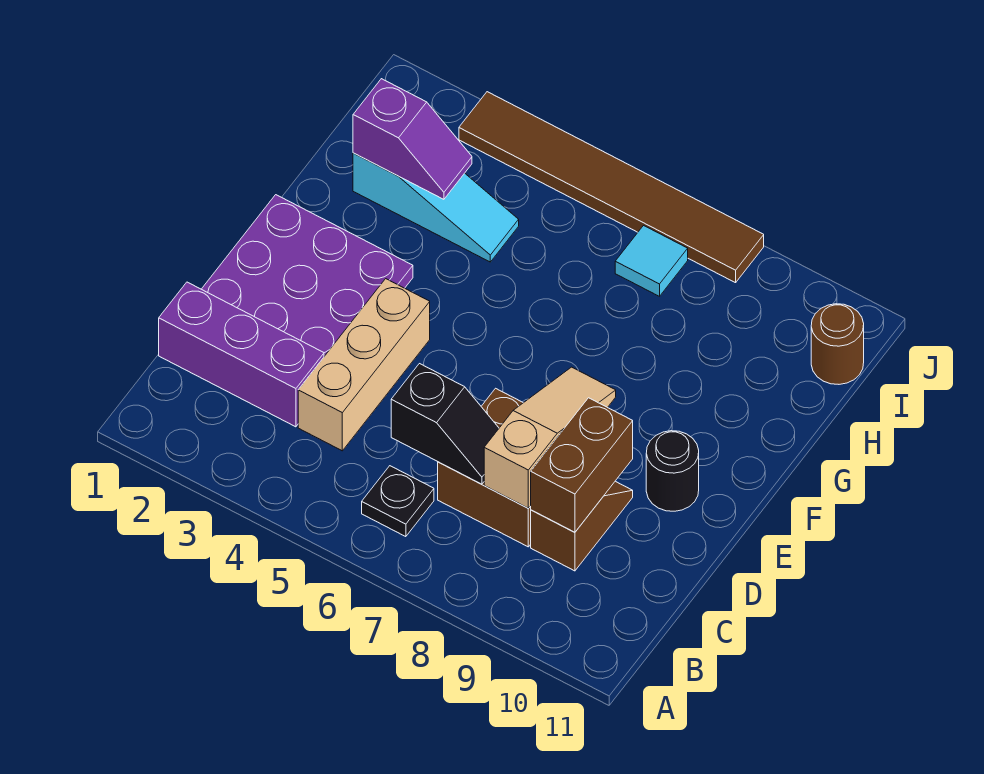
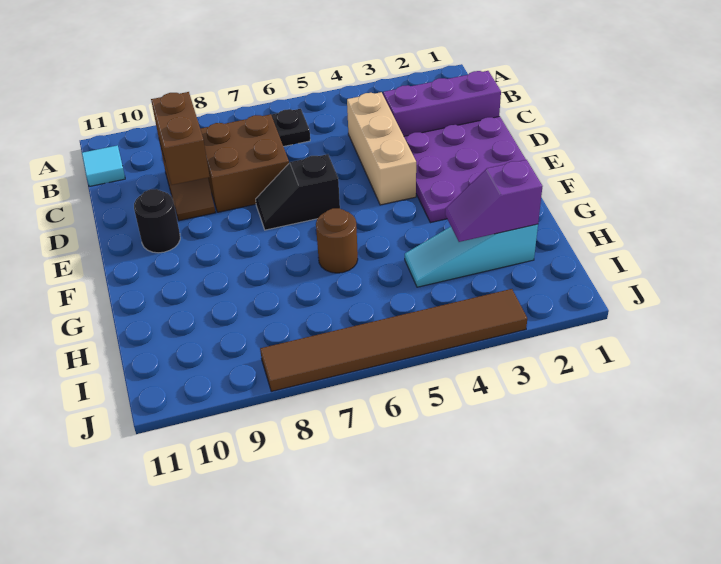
black 1x2 slope [391,364,499,484] -> black 1x2 slope moved to [256,154,340,230]
tan 1x3 slope [484,367,616,508] -> none
cyan 1x1 tile [615,226,688,296] -> cyan 1x1 tile moved to [82,145,125,187]
brown 1x1 round brick [811,304,864,384] -> brown 1x1 round brick moved to [316,208,358,273]

